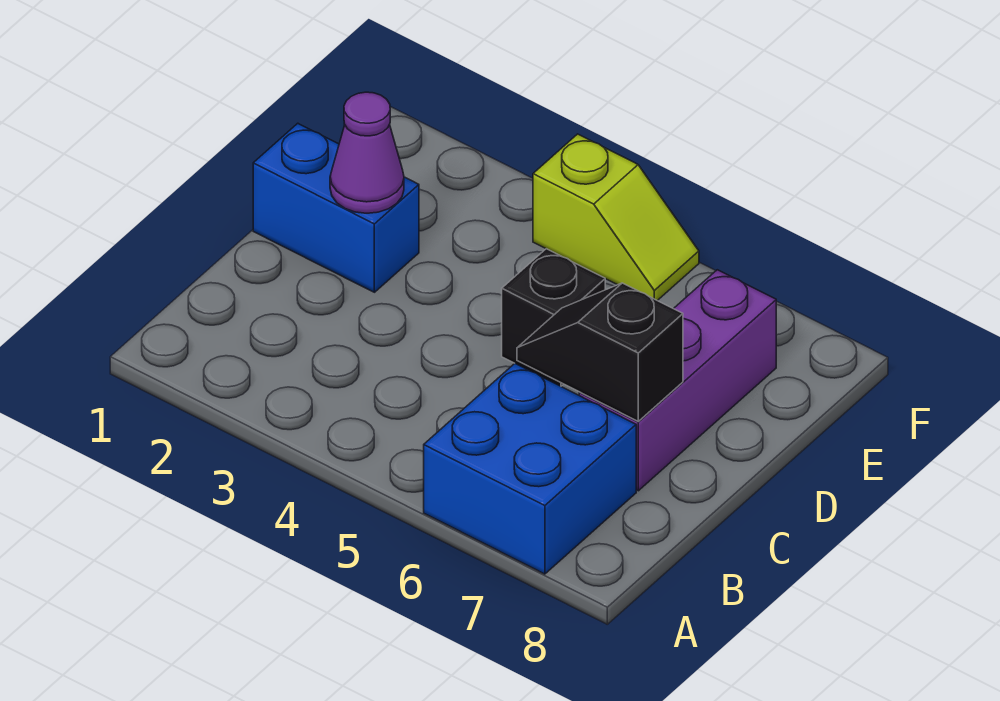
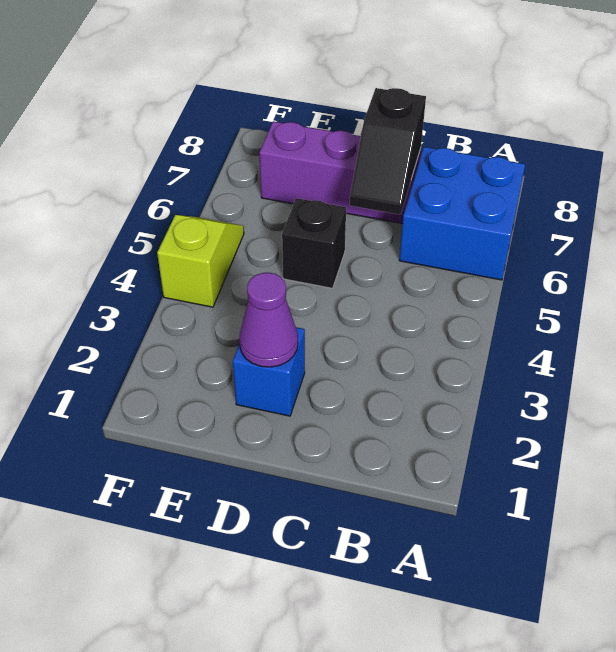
blue 1x2 brick [253,123,419,292] -> blue 1x1 brick [233,327,305,416]

